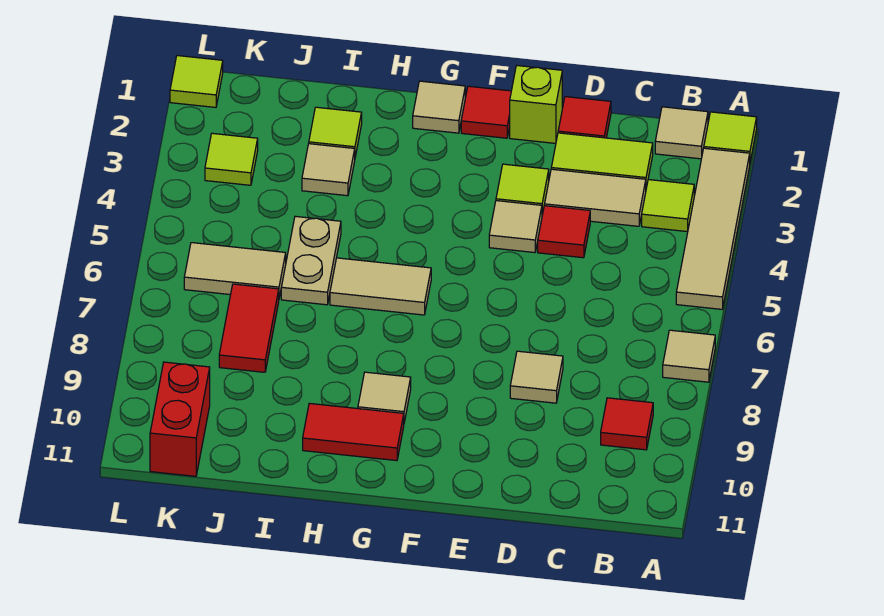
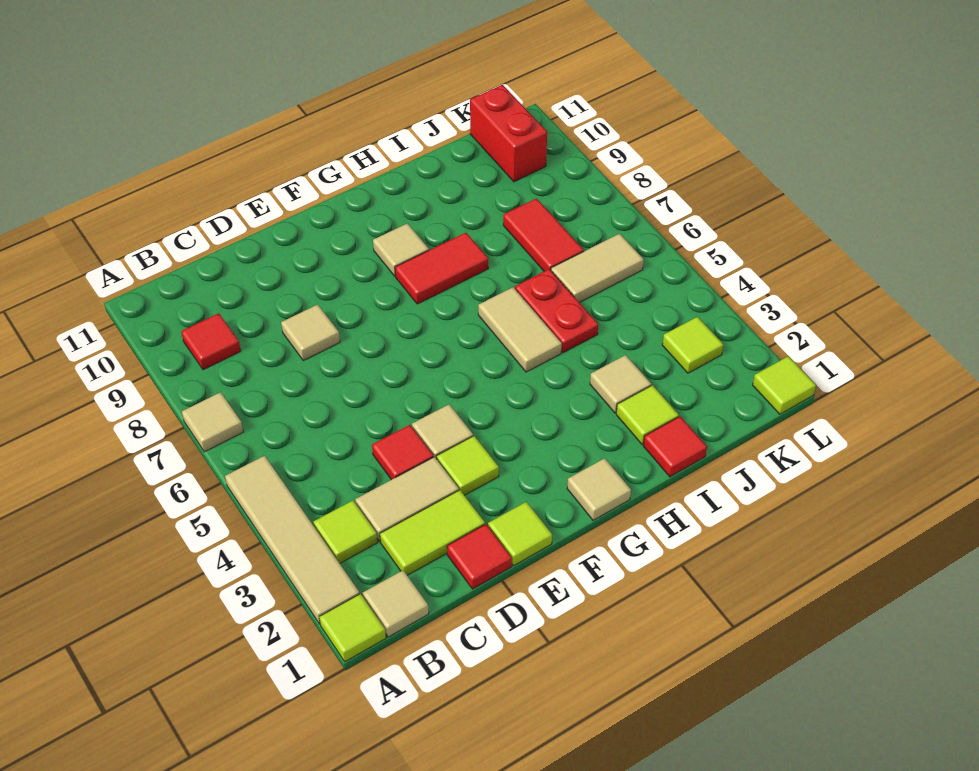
lime 1x1 brick [510,66,562,143] -> lime 1x1 tile [488,502,552,566]
red 1x1 tile [461,86,511,138] -> red 1x1 tile moved to [643,417,707,477]
tan 1x2 tile [330,258,431,315] -> tan 1x2 tile turned to [478,287,562,372]
red 1x2 tile [303,403,404,461] -> red 1x2 tile moved to [395,233,488,304]
tan 1x2 plate [281,216,341,305] -> red 1x2 plate [515,269,598,353]

